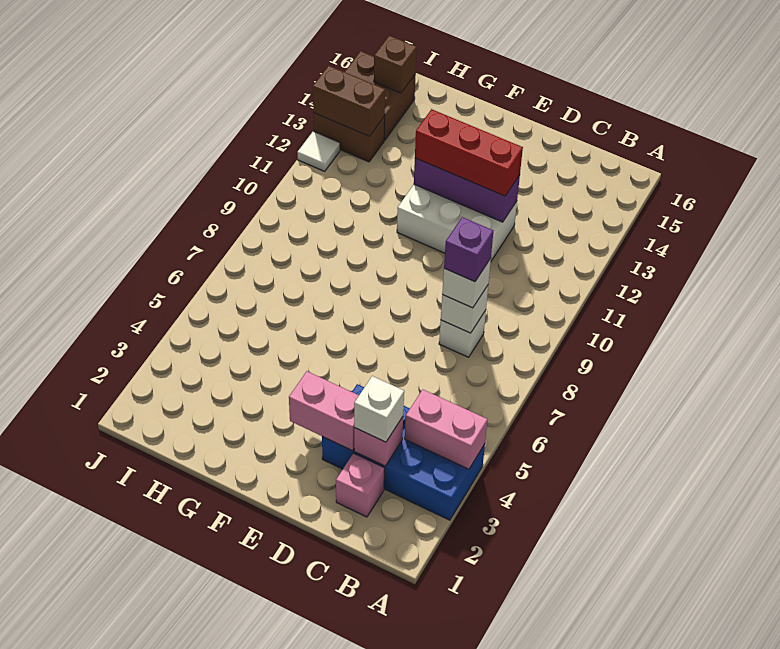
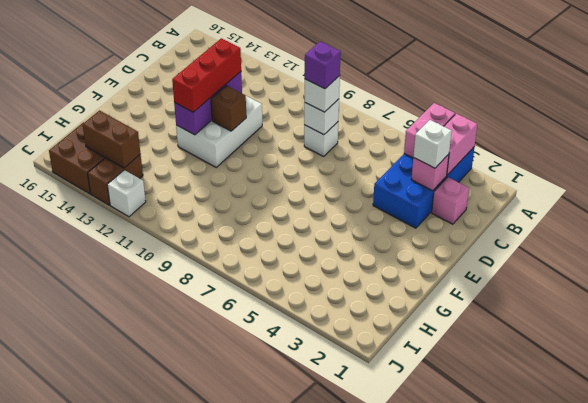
pink 1x2 brick [289,371,359,451] -> pink 1x2 brick moved to [444,114,477,175]
brown 1x2 brick [313,66,385,136] -> brown 1x2 brick turned to [83,111,141,168]
brown 1x1 brick [374,36,417,93] -> brown 1x1 brick moved to [211,86,246,131]
white 1x1 tile [297,131,340,171] -> white 1x1 brick [107,170,146,217]

